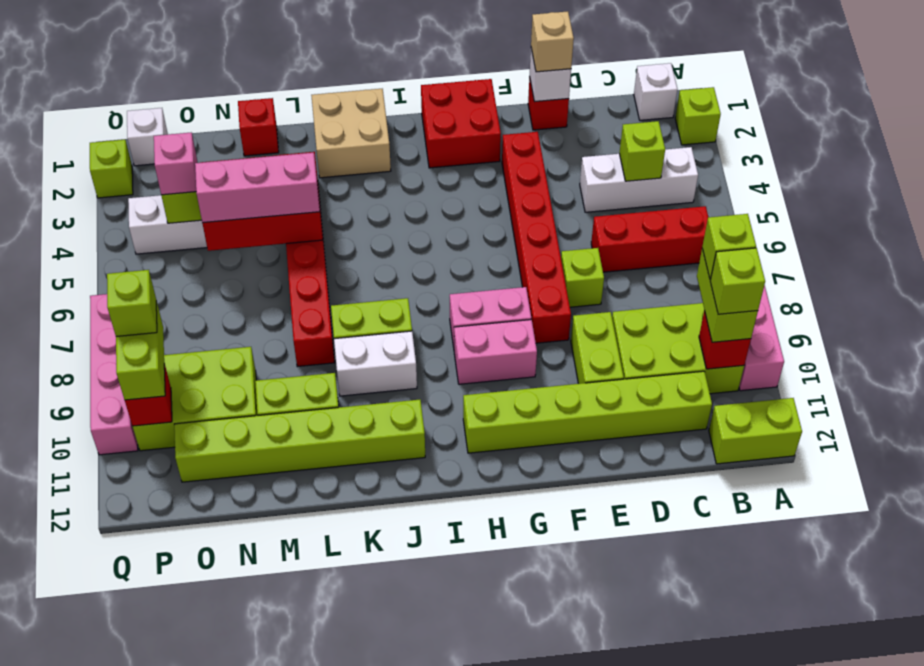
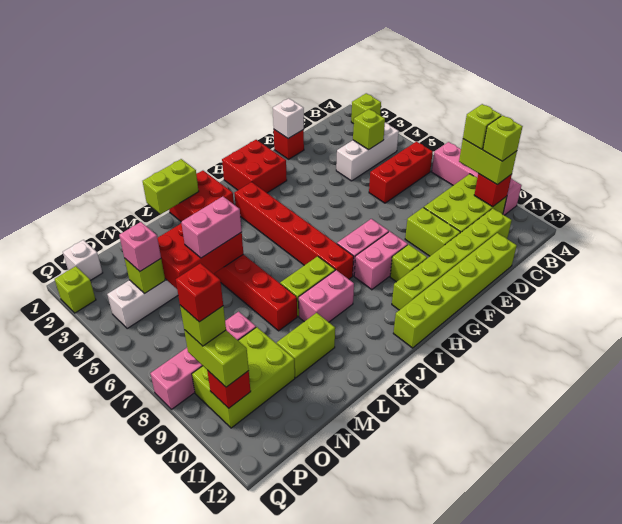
lime 1x2 brick [709,398,802,464] -> lime 1x2 brick moved to [143,159,199,214]
white 1x1 brick [634,63,677,120] -> none
tan 1x1 brick [531,11,574,72] -> none
lime 1x1 brick [561,248,604,307] -> lime 1x1 brick moved to [390,244,427,282]
red 1x6 brick [502,132,571,343] -> red 1x6 brick moved to [234,182,354,279]
tan 2x2 brick [311,89,391,178] -> red 2x2 brick [169,171,234,222]
white 1x2 brick [334,331,417,396] -> pink 1x2 brick [299,270,354,322]
lime 1x6 brick [174,400,425,482] -> lime 1x6 brick moved to [393,233,517,348]
pink 1x3 brick [195,153,320,223] -> pink 1x2 brick [181,197,242,258]
red 1x1 brick [238,98,279,156] -> red 1x1 brick moved to [176,263,223,322]
pink 1x4 brick [90,294,138,455] -> pink 1x4 brick turned to [151,312,256,409]

